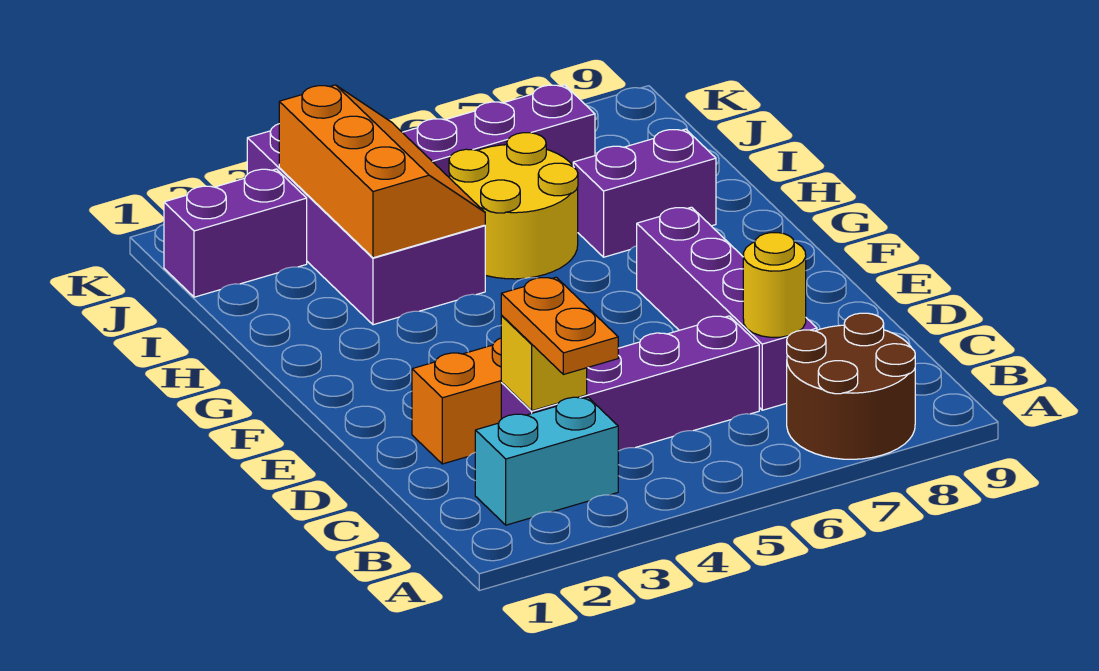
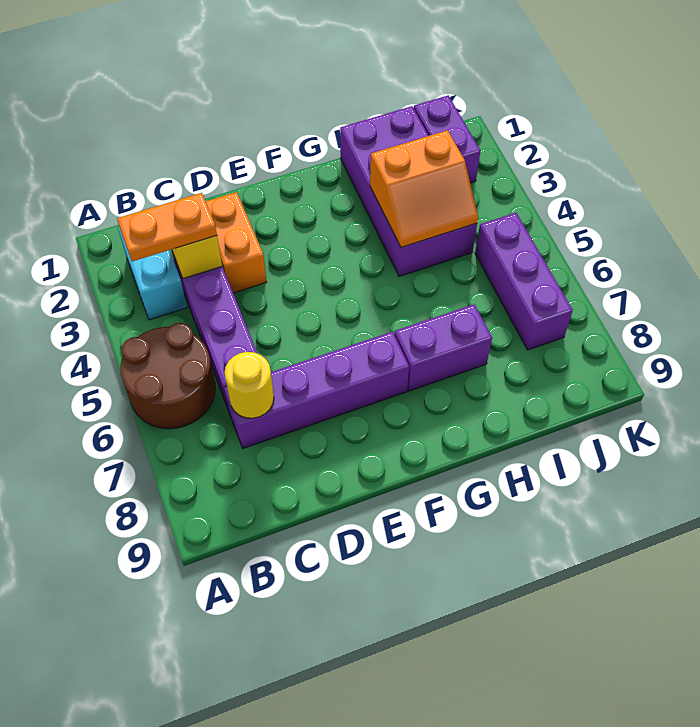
brown 2x2 round brick [787,313,915,459] -> brown 2x2 round brick moved to [120,323,215,429]
purple 2x4 brick [247,124,485,325] -> purple 2x4 brick turned to [340,106,477,276]
orange 2x3 slope [279,85,485,258] -> orange 2x2 slope [370,130,478,247]
yellow 2x2 round brick [449,133,578,279] -> none
purple 1x2 brick [573,129,716,257] -> purple 1x2 brick turned to [394,304,492,391]

